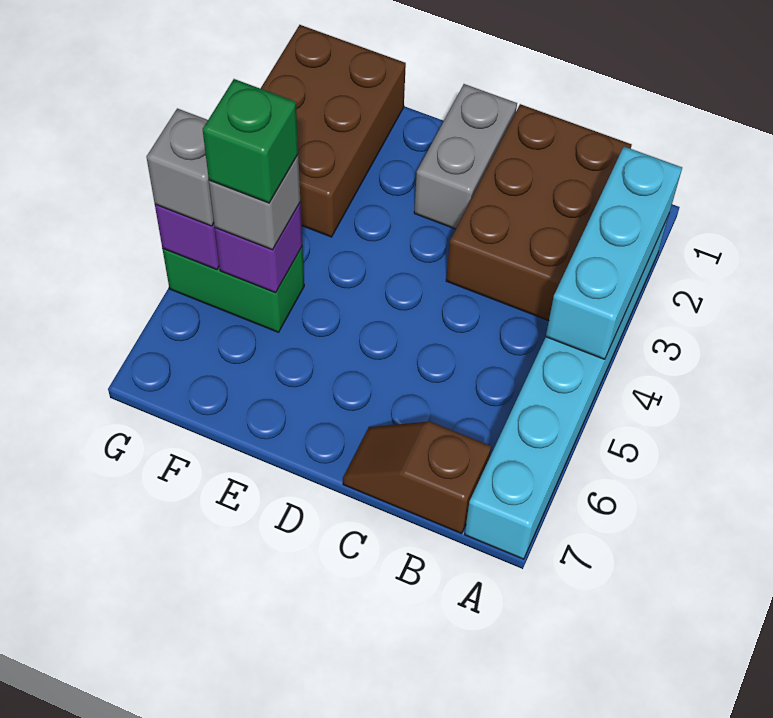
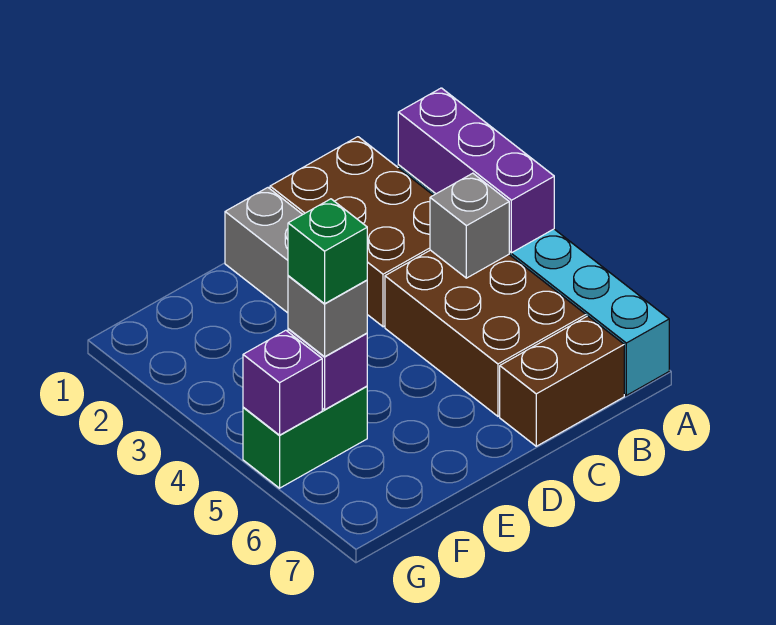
cyan 1x3 brick [546,147,682,359] -> purple 1x3 brick [398,88,554,253]
brown 1x2 slope [343,422,491,534] -> brown 1x2 brick [500,316,624,446]
brown 2x3 brick [260,25,406,237] -> brown 2x3 brick moved to [385,250,586,416]
grey 1x1 brick [147,108,214,226] -> grey 1x1 brick moved to [430,173,509,278]

